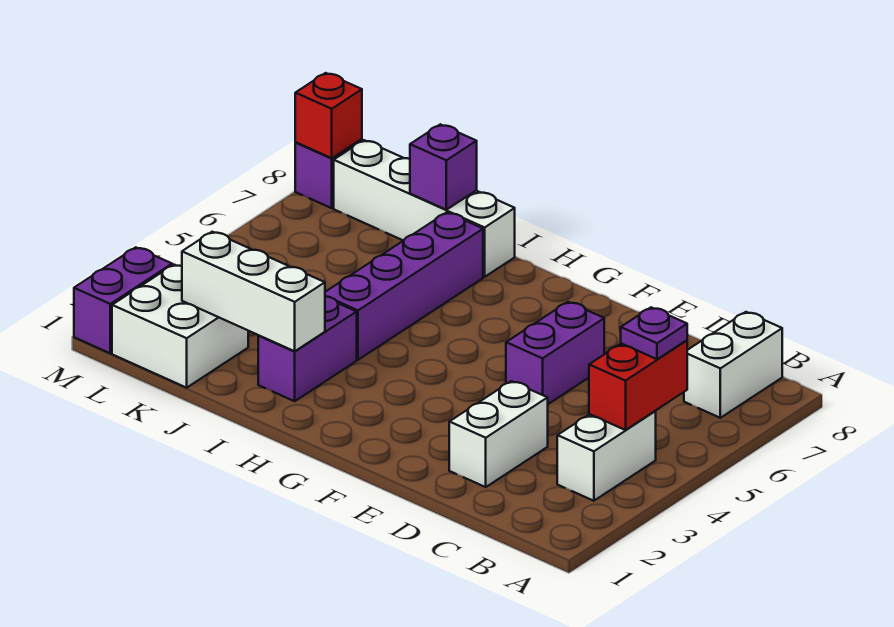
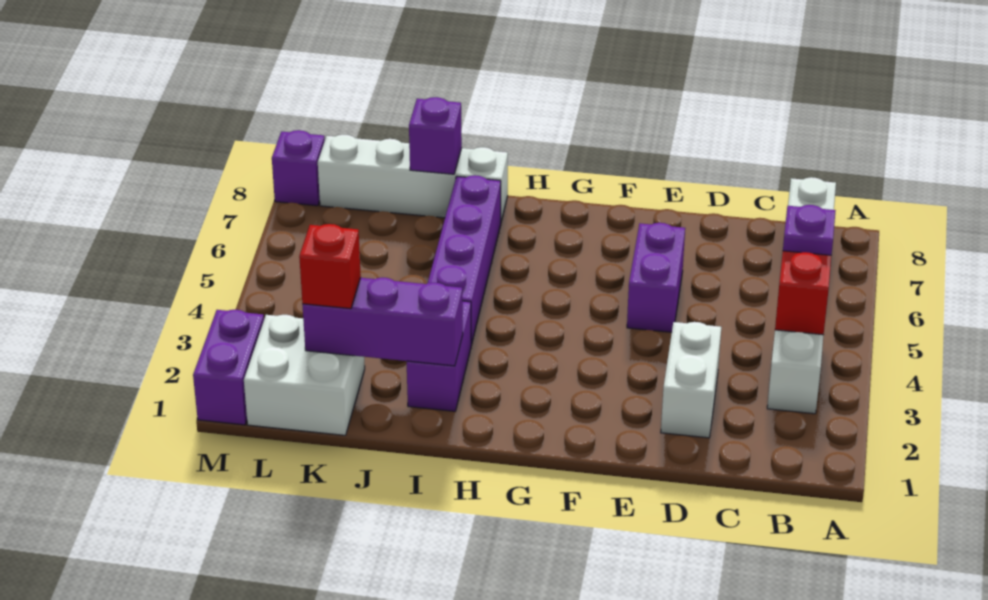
white 1x3 brick [182,232,325,351] -> purple 1x3 brick [302,278,463,366]
red 1x1 brick [295,73,362,158] -> red 1x1 brick moved to [299,224,361,309]

